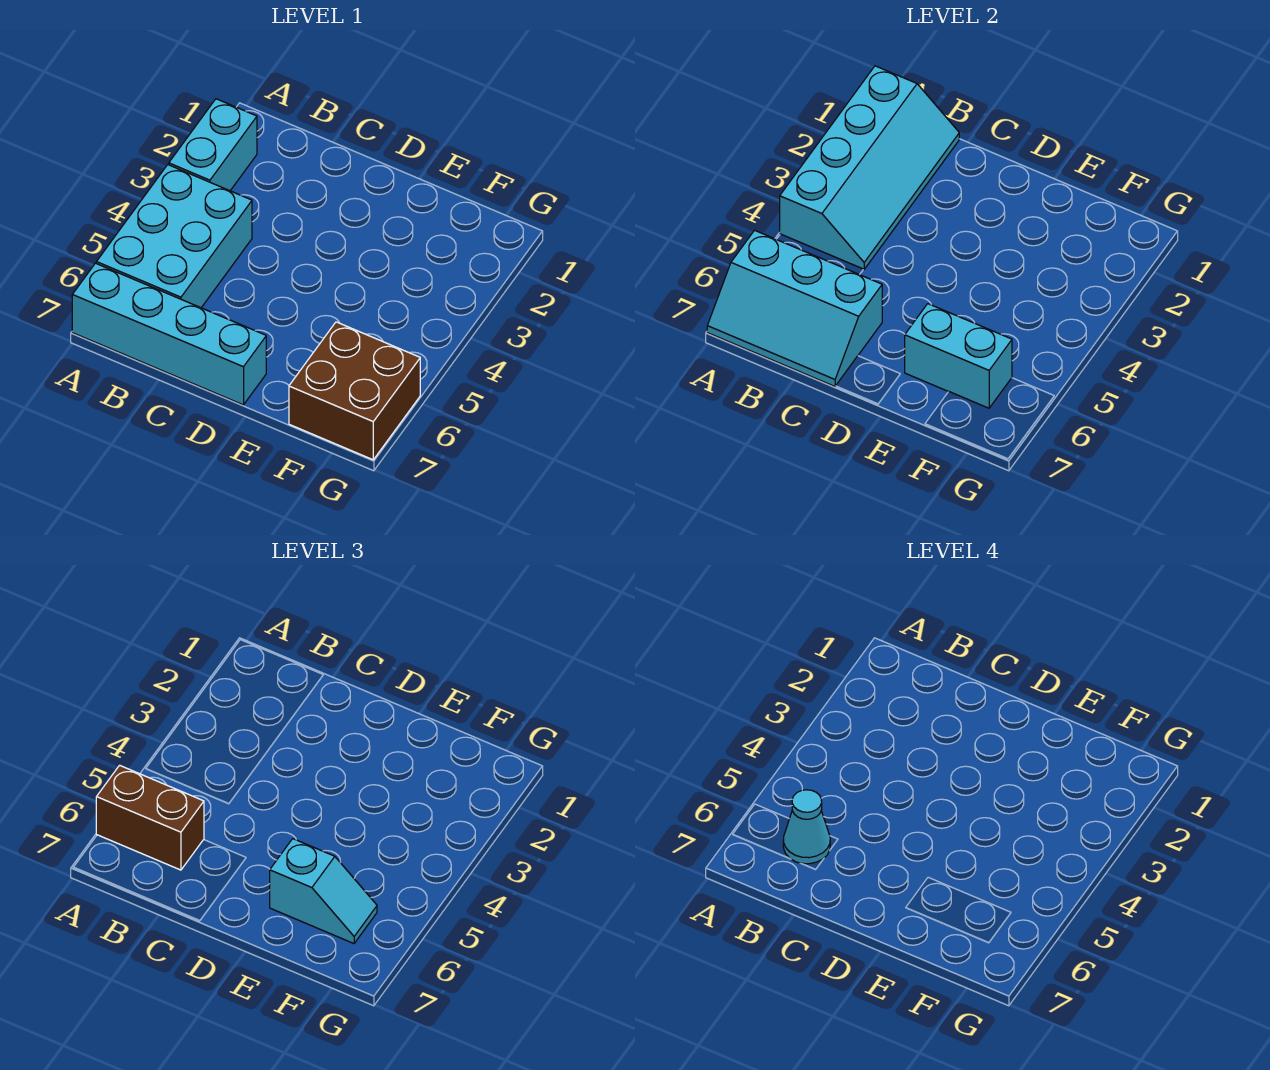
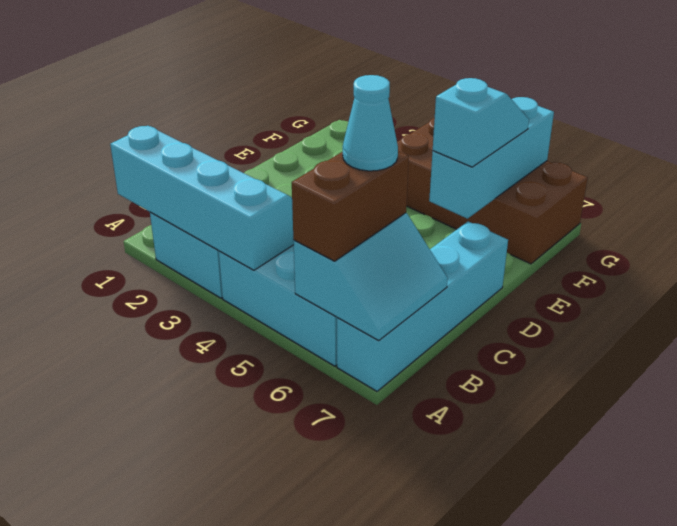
cyan 2x3 slope [707,230,882,386] -> cyan 2x2 slope [294,213,448,340]
cyan 1x2 brick [905,304,1012,408] -> cyan 1x3 brick [429,97,554,219]
brown 2x2 brick [289,322,420,460] -> brown 2x4 brick [397,118,588,264]

